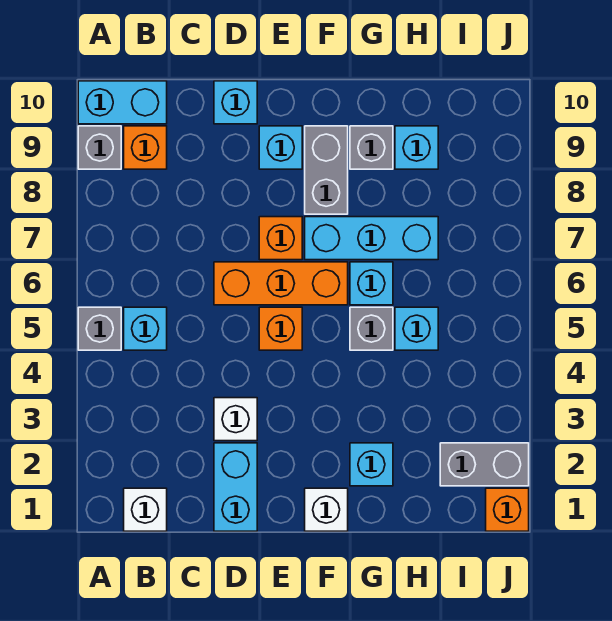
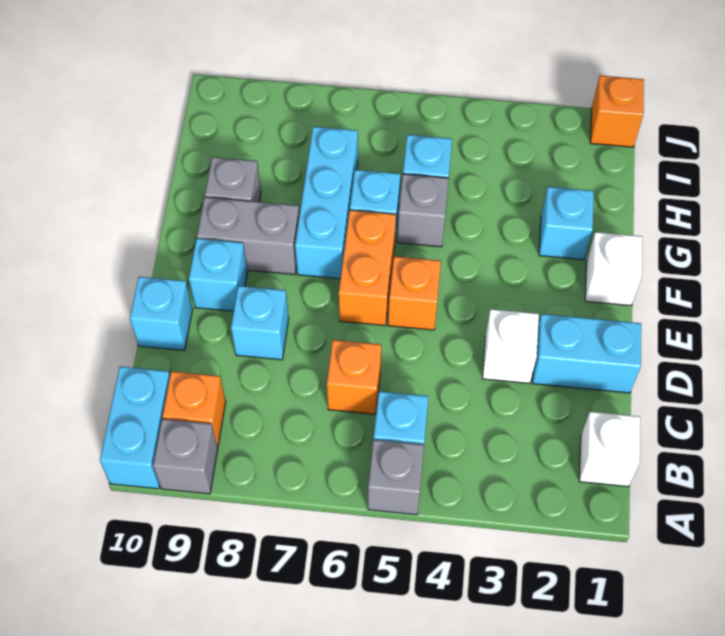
orange 1x3 brick [214,262,348,305] -> orange 1x2 brick [339,210,396,325]
orange 1x1 brick [259,217,302,260] -> orange 1x1 brick moved to [327,340,381,414]
cyan 1x1 brick [395,126,438,169] -> cyan 1x1 brick moved to [231,286,289,360]
grey 1x2 brick [440,443,529,486] -> none

